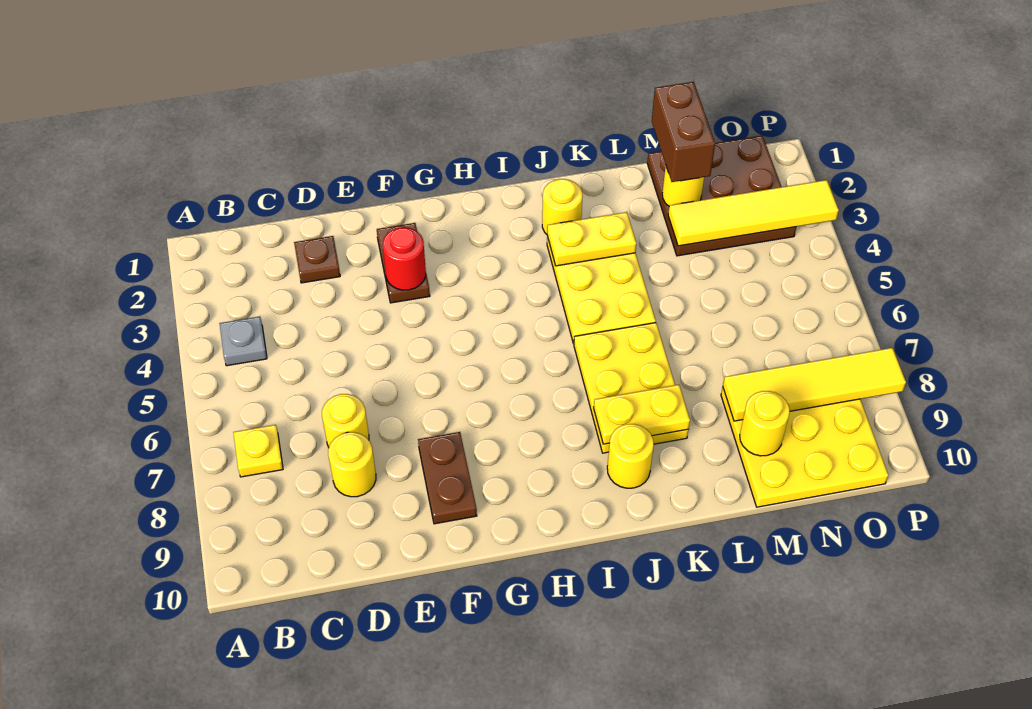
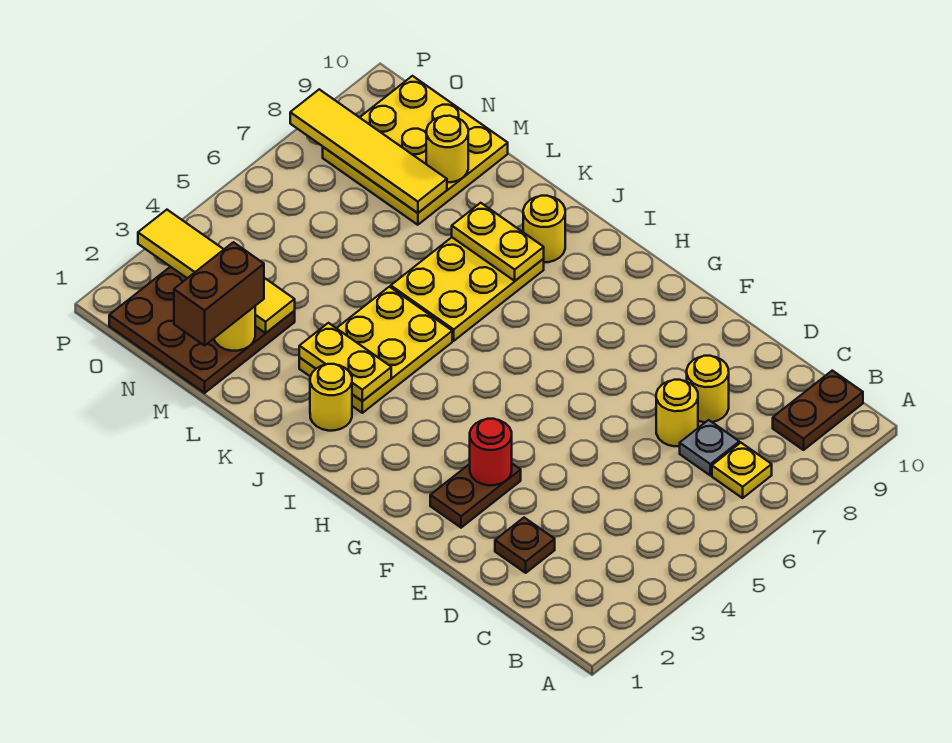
grey 1x1 plate [219,316,267,366] -> grey 1x1 plate moved to [680,420,739,475]
brown 1x2 plate [418,432,477,524] -> brown 1x2 plate moved to [773,371,863,450]

